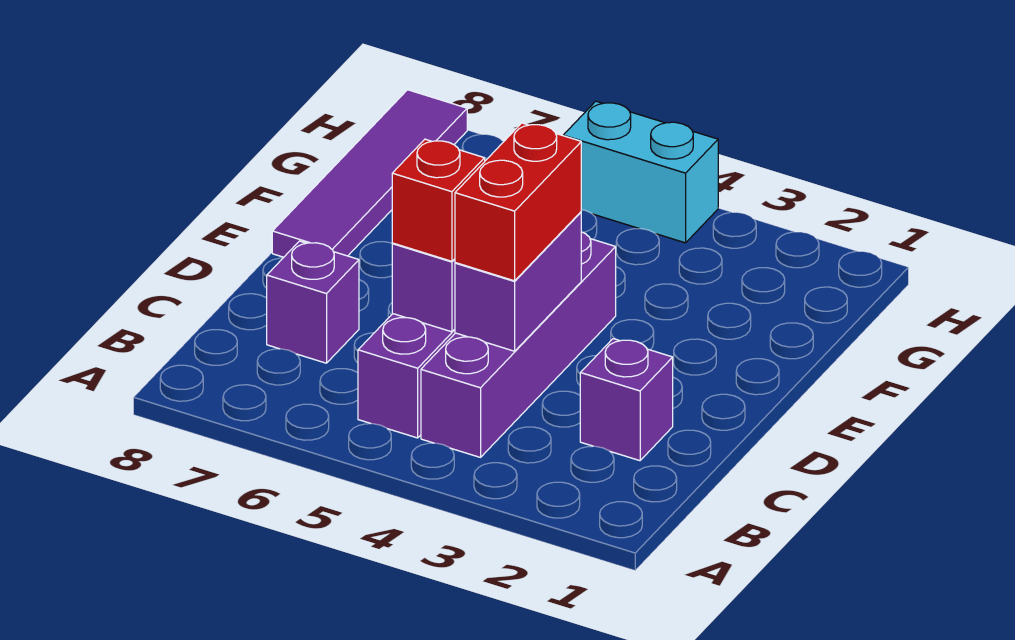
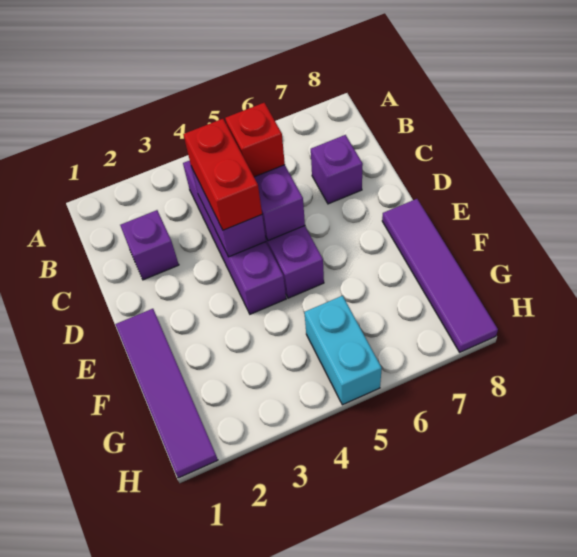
none -> purple 1x4 tile [115,309,218,478]
cyan 1x2 brick [563,101,718,243] -> cyan 1x2 brick turned to [304,296,382,405]

